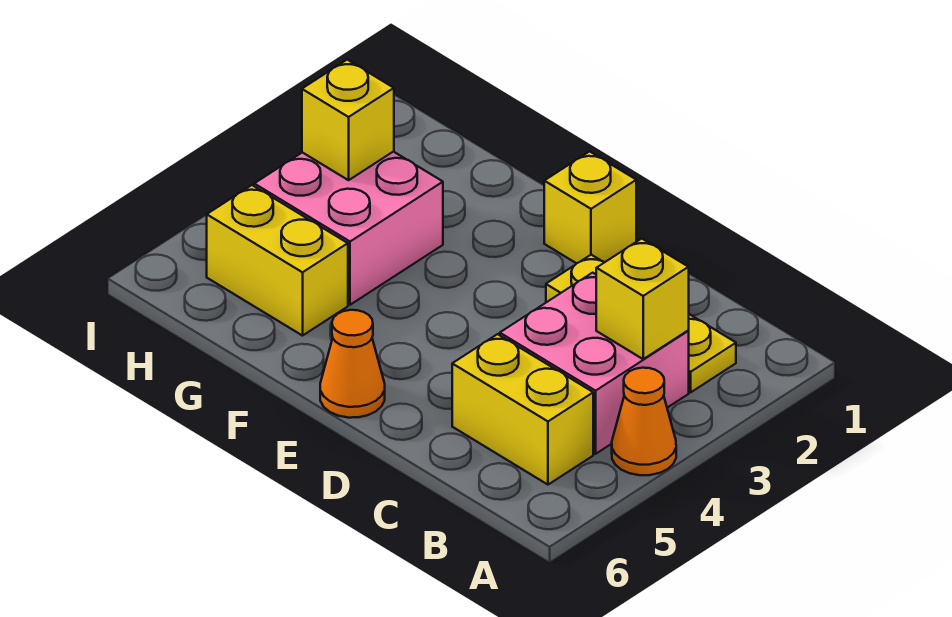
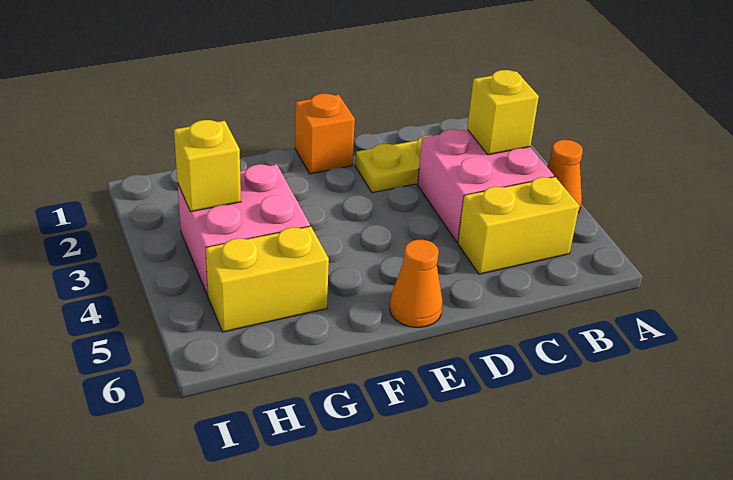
yellow 1x1 brick [544,151,636,263] -> orange 1x1 brick [295,93,355,174]

